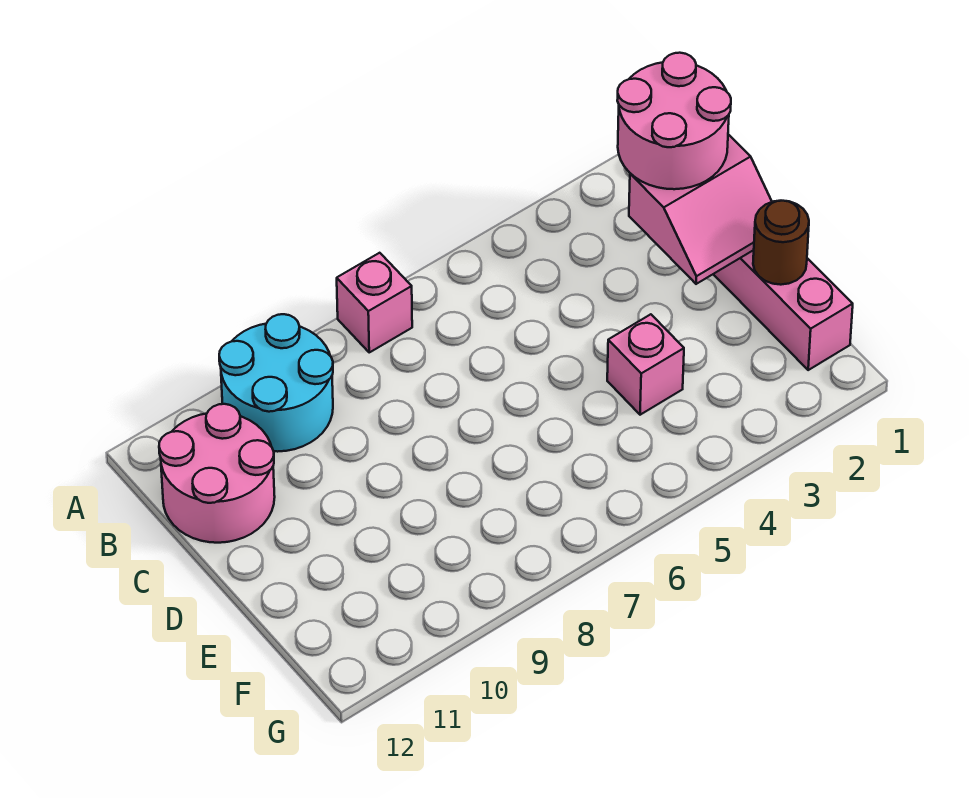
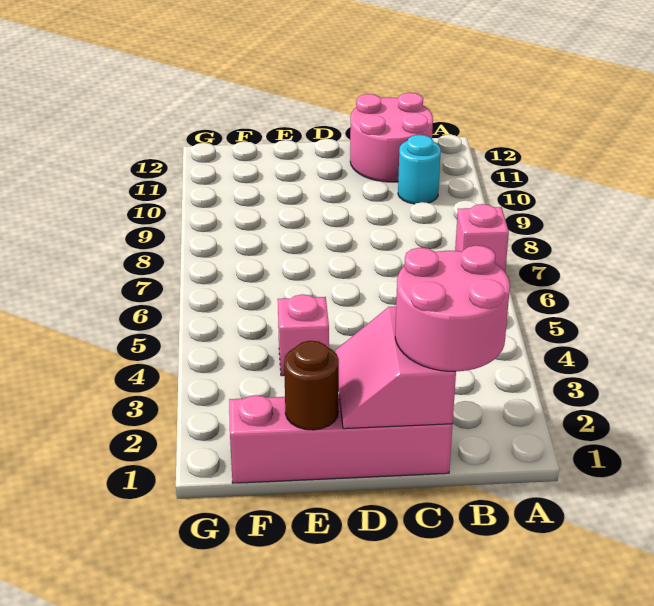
cyan 2x2 round brick [219,314,333,452] -> cyan 1x1 round brick [398,135,441,204]

